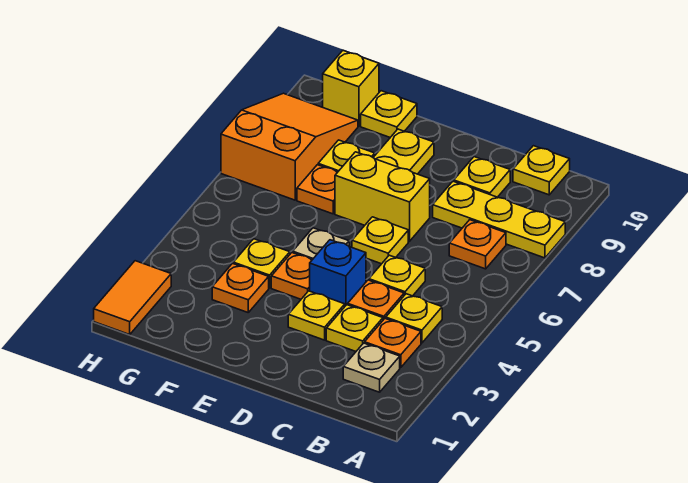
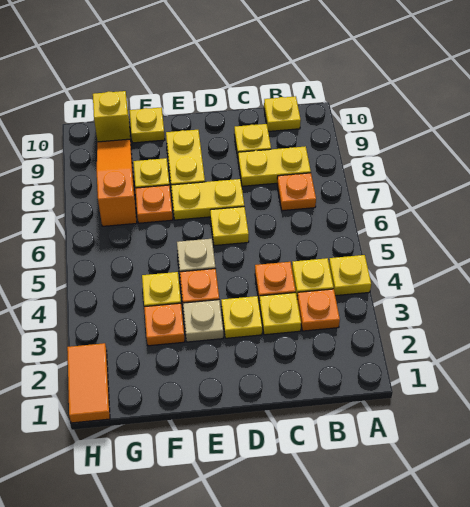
yellow 1x3 plate [433,181,565,258] -> yellow 1x2 plate [238,146,311,186]
tan 1x1 plate [343,343,400,392] -> tan 1x1 plate moved to [183,300,223,342]
yellow 1x1 plate [369,255,425,296] -> yellow 1x1 plate moved to [329,255,371,296]
blue 1x1 brick [310,240,366,306] -> none
yellow 1x2 brick [335,152,430,241] -> yellow 1x2 plate [171,179,244,220]
orange 2x3 slope [221,93,358,200] -> orange 1x3 slope [97,139,137,226]

